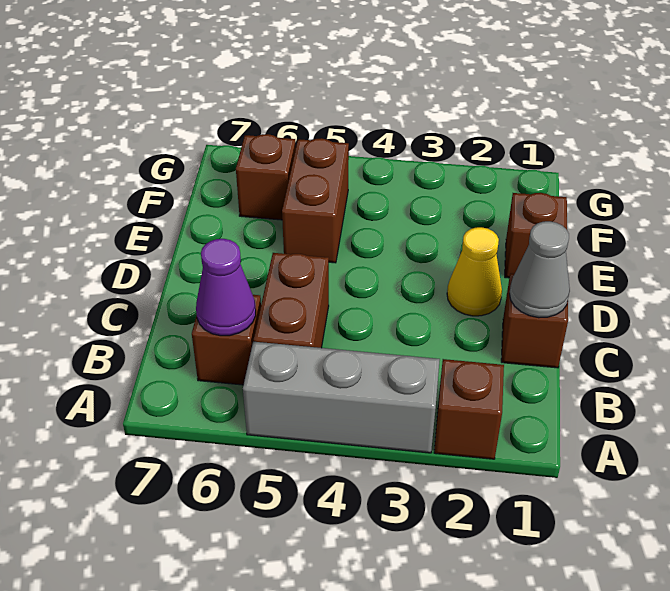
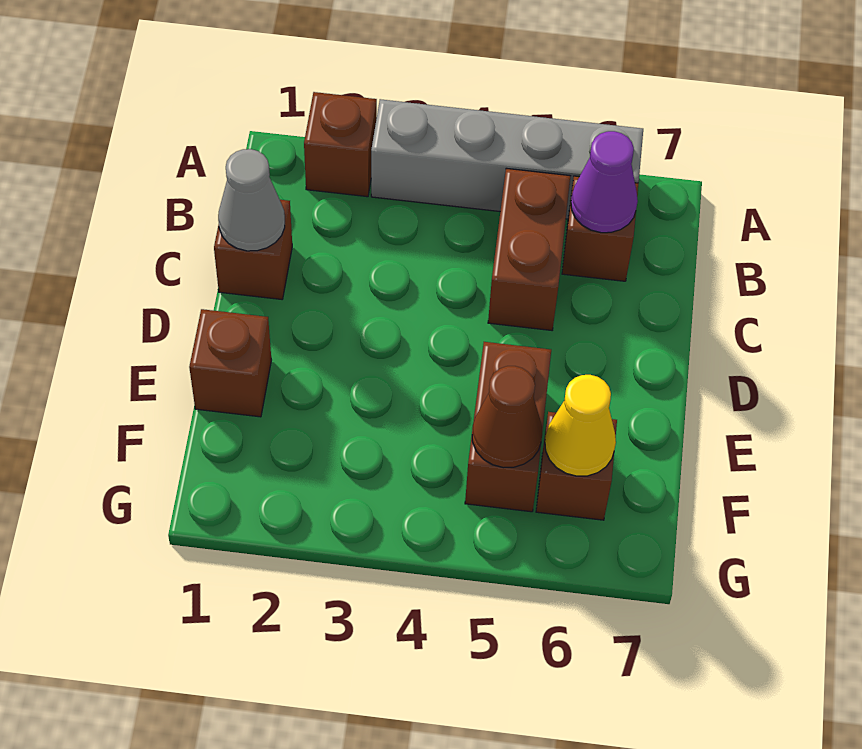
grey 1x3 brick [243,342,440,453] -> grey 1x4 brick [371,99,643,219]
yellow 1x1 cone [447,227,502,316] -> yellow 1x1 cone moved to [545,375,616,476]
none -> brown 1x1 cone [472,366,542,468]

